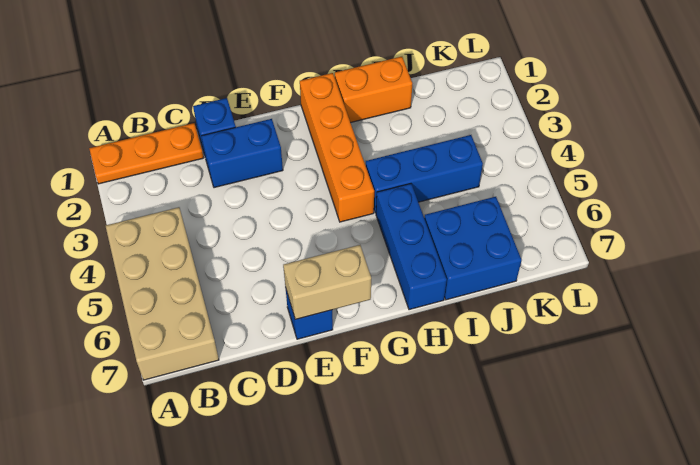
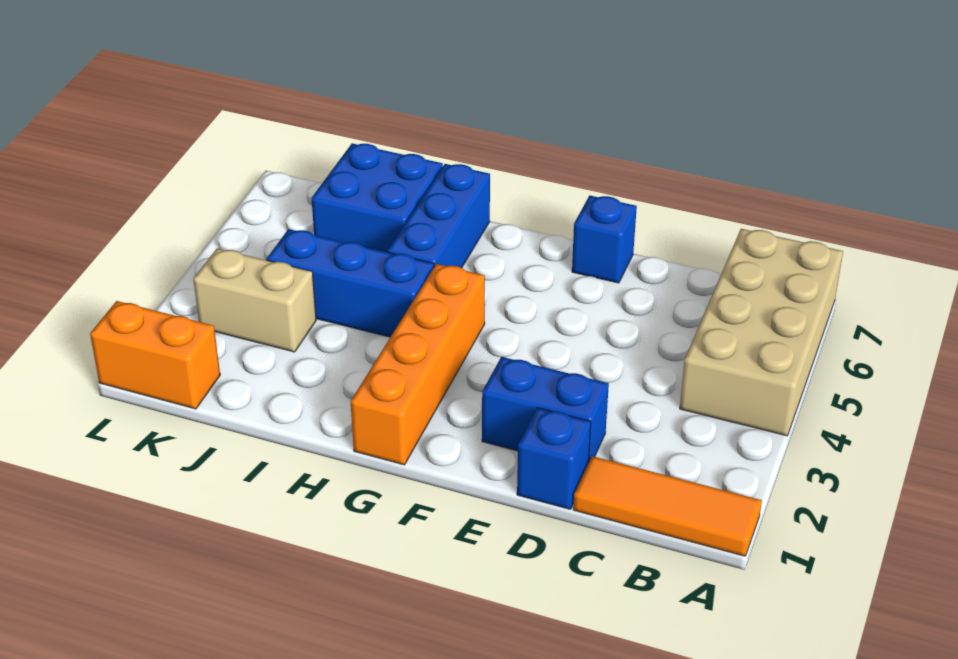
orange 1x3 plate [89,123,203,184] -> orange 1x3 tile [573,456,762,556]
tan 1x2 brick [283,245,371,319] -> tan 1x2 brick moved to [193,249,316,352]
orange 1x2 brick [335,57,412,123] -> orange 1x2 brick moved to [90,301,220,409]

